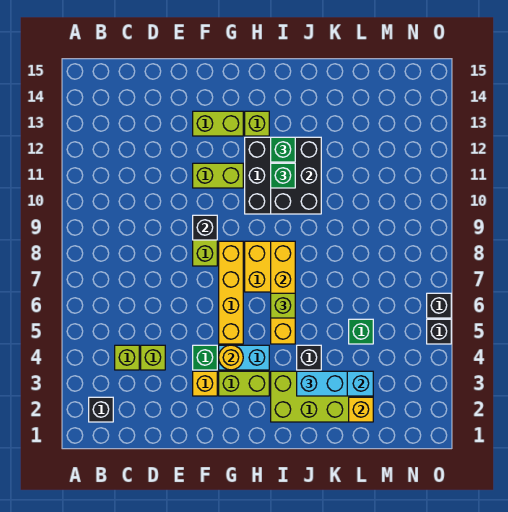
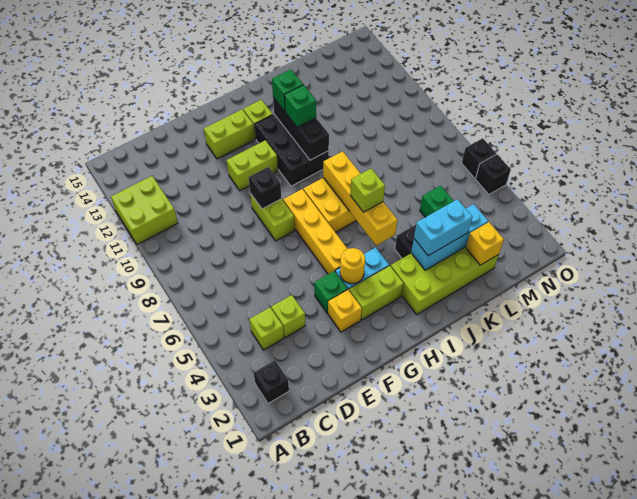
none -> lime 2x2 brick [111,176,178,245]
black 2x3 brick [271,137,321,214] -> black 1x3 brick [273,97,329,160]

